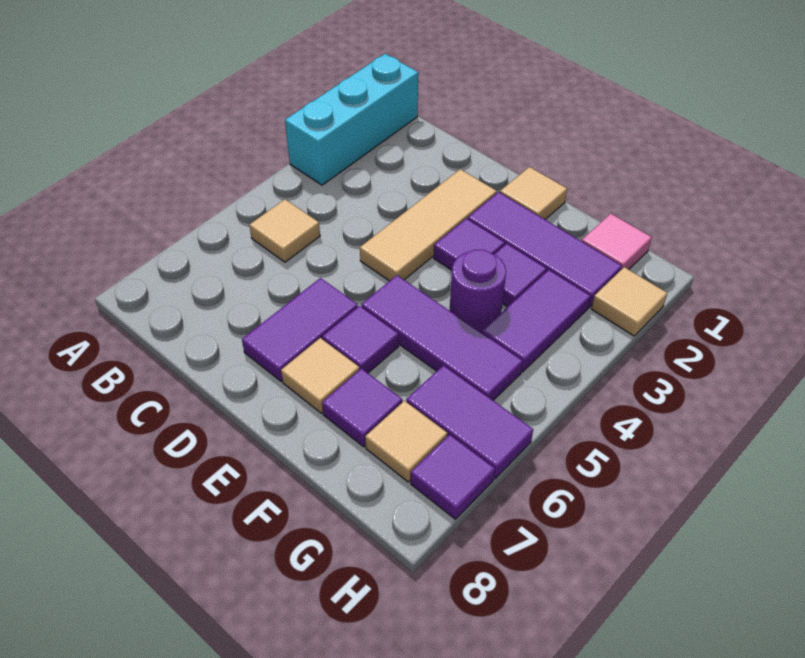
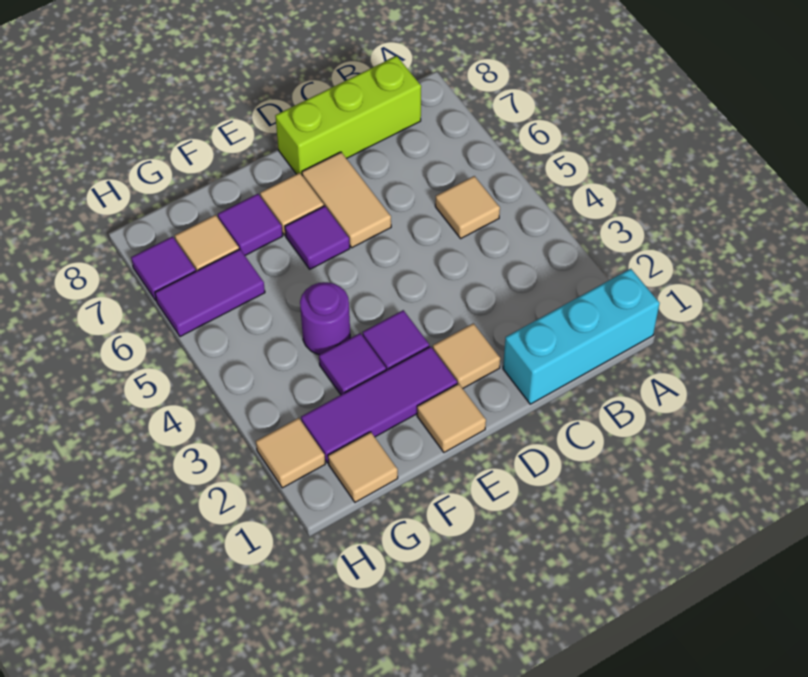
cyan 1x3 brick [285,54,418,185] -> cyan 1x3 brick turned to [503,269,660,404]
none -> lime 1x3 brick [275,56,421,175]
tan 1x3 tile [360,169,497,281] -> tan 1x1 tile [433,323,500,388]
purple 1x2 tile [242,278,358,381] -> tan 1x2 tile [302,152,391,248]
purple 1x3 tile [361,275,523,400] -> none
pink 1x1 tile [582,214,652,270] -> tan 1x1 tile [328,432,398,502]
purple 1x2 tile [482,270,590,372] -> none

